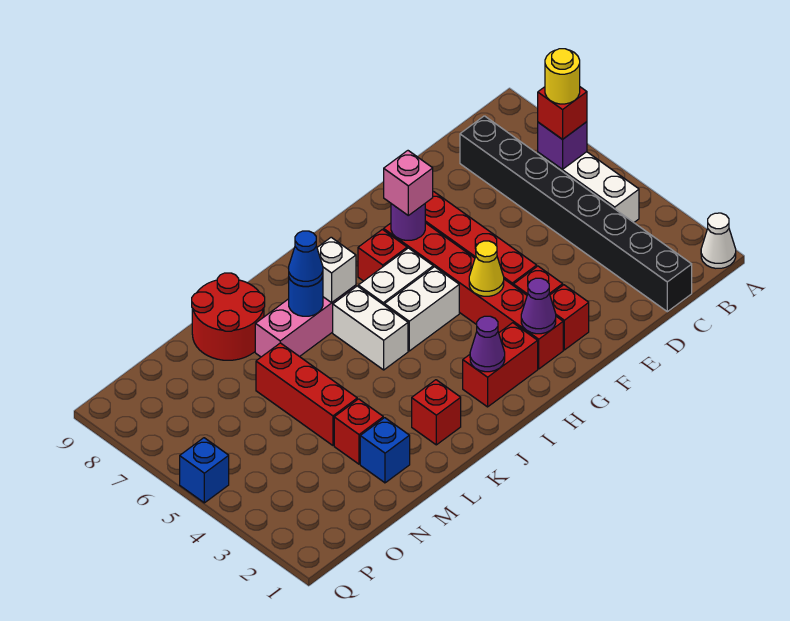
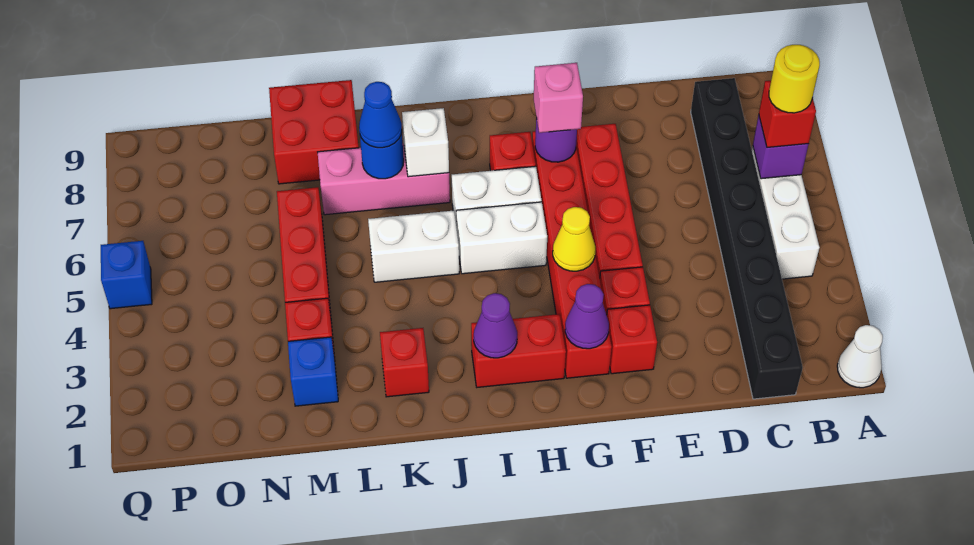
white 1x2 brick [333,286,408,370] -> white 1x2 brick turned to [368,211,459,282]
red 2x2 round brick [192,273,265,360] -> red 2x2 brick [269,80,359,184]

